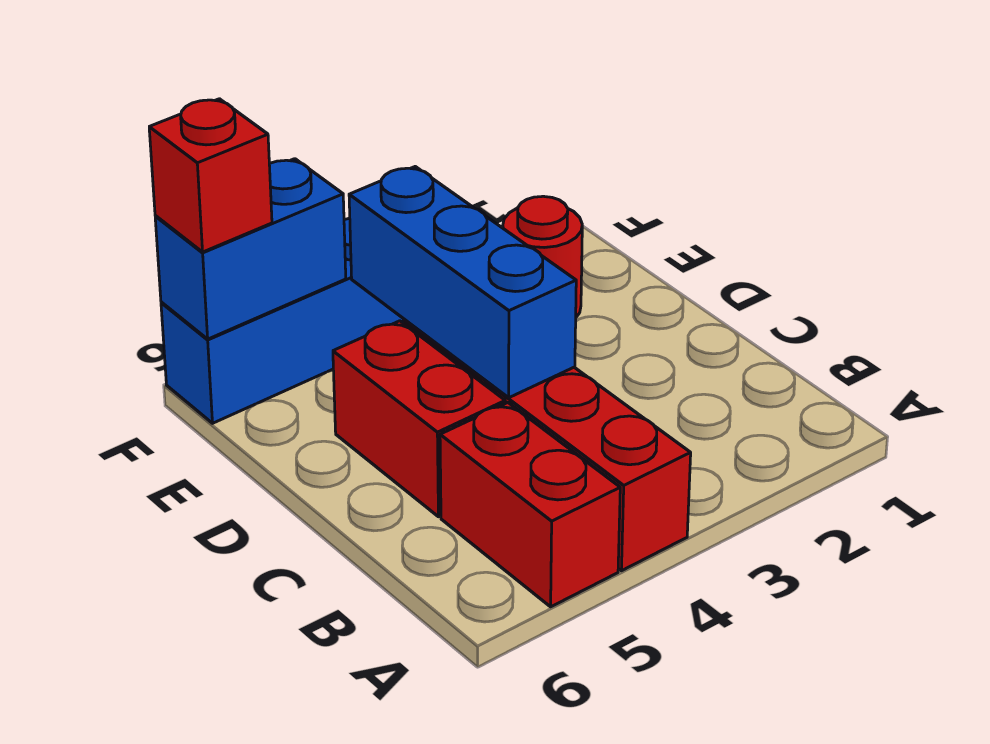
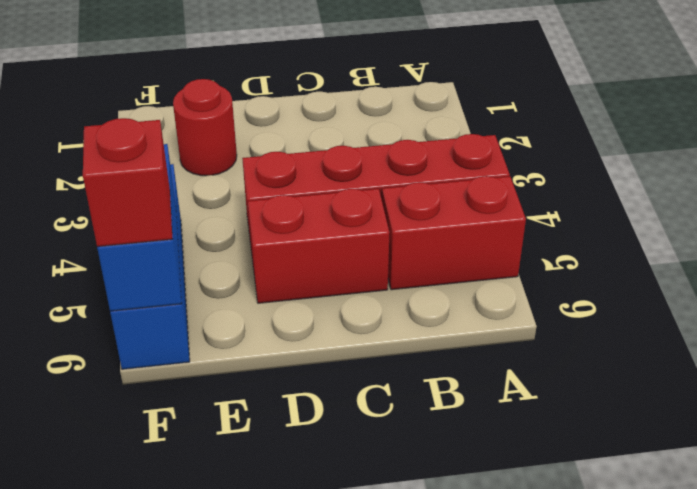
blue 1x3 brick [349,167,576,398] -> none

